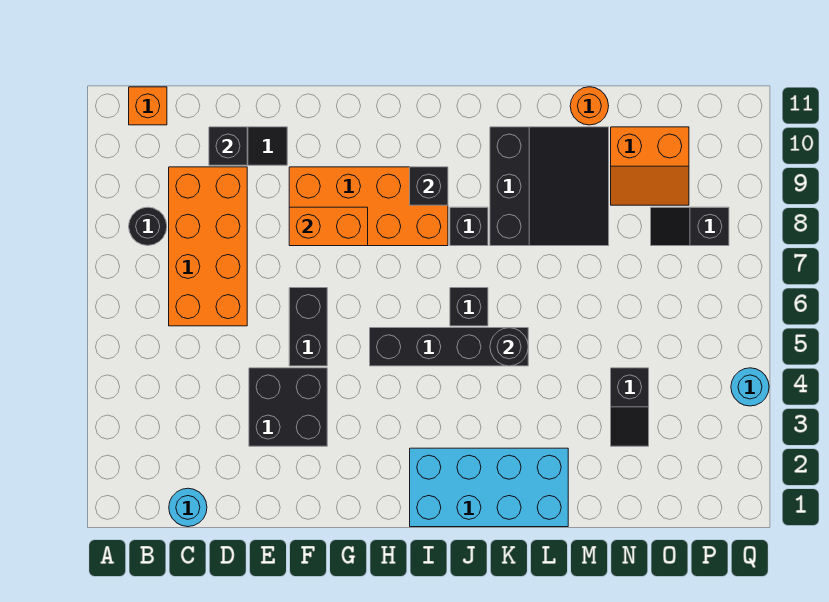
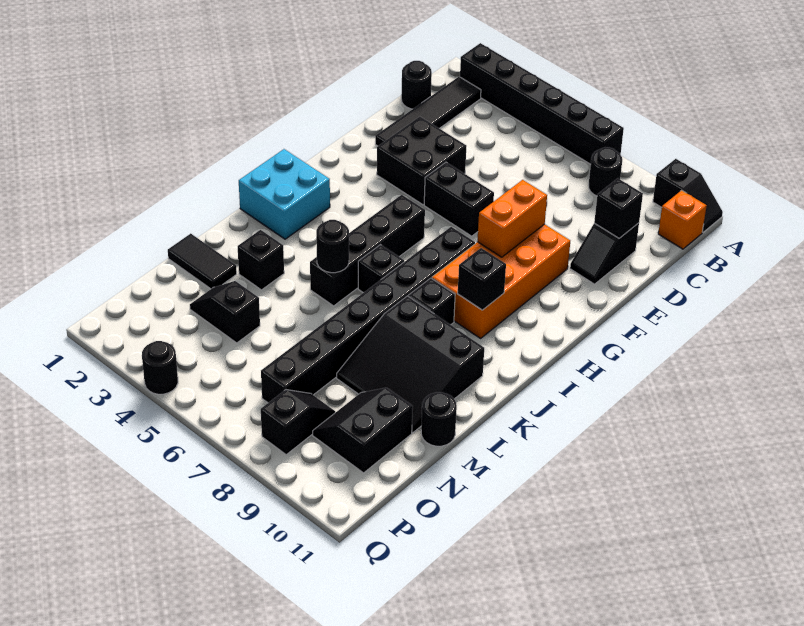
none -> black 1x6 brick [460,43,624,164]
none -> black 1x2 slope [653,159,723,232]
none -> black 1x4 tile [375,77,481,146]
cyan 1x1 round brick [169,488,207,527] -> black 1x1 round brick [401,61,432,109]
orange 2x4 brick [169,167,247,326] -> none
none -> black 1x8 brick [261,227,475,403]
cyan 2x4 brick [410,448,568,527] -> cyan 2x2 brick [239,149,330,239]
none -> black 1x1 brick [238,230,284,290]
none -> black 1x2 tile [168,234,237,289]
orange 1x1 round brick [570,87,609,125] -> black 1x1 round brick [421,392,457,446]
orange 2x2 slope [611,127,689,205] -> black 2x2 slope [313,388,413,473]
cyan 1x1 round brick [731,368,769,406] -> black 1x1 round brick [142,341,178,394]

